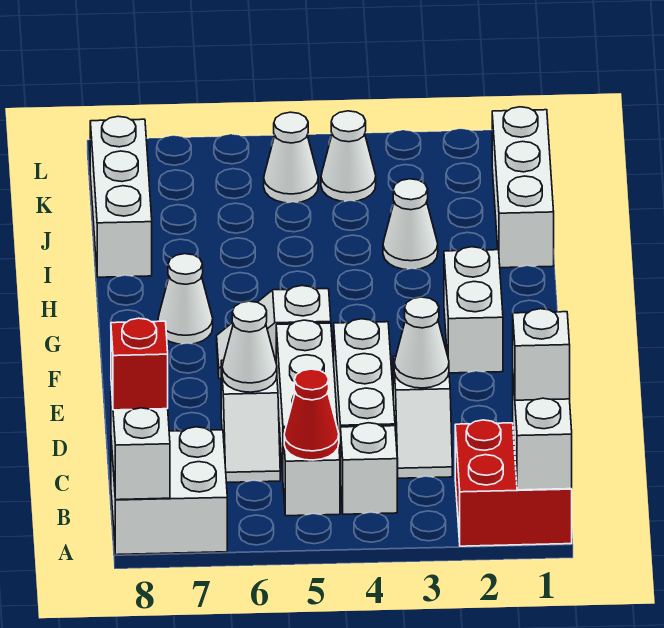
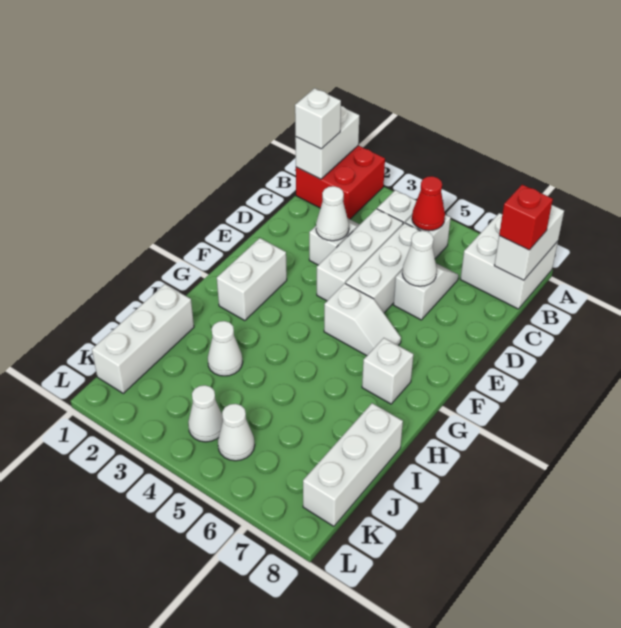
white 1x1 cone [158,254,213,344] -> white 1x1 brick [362,338,413,404]

